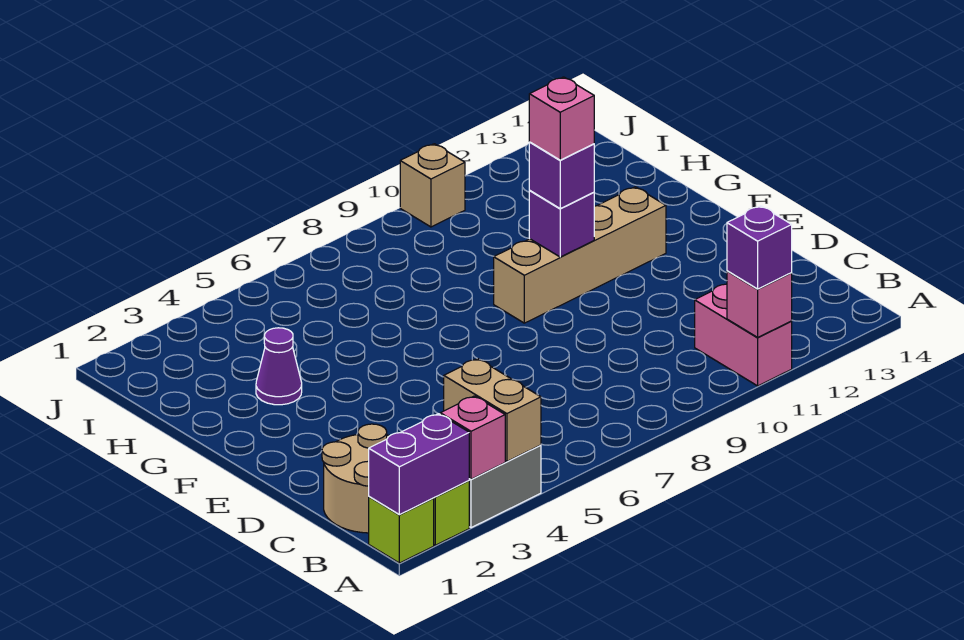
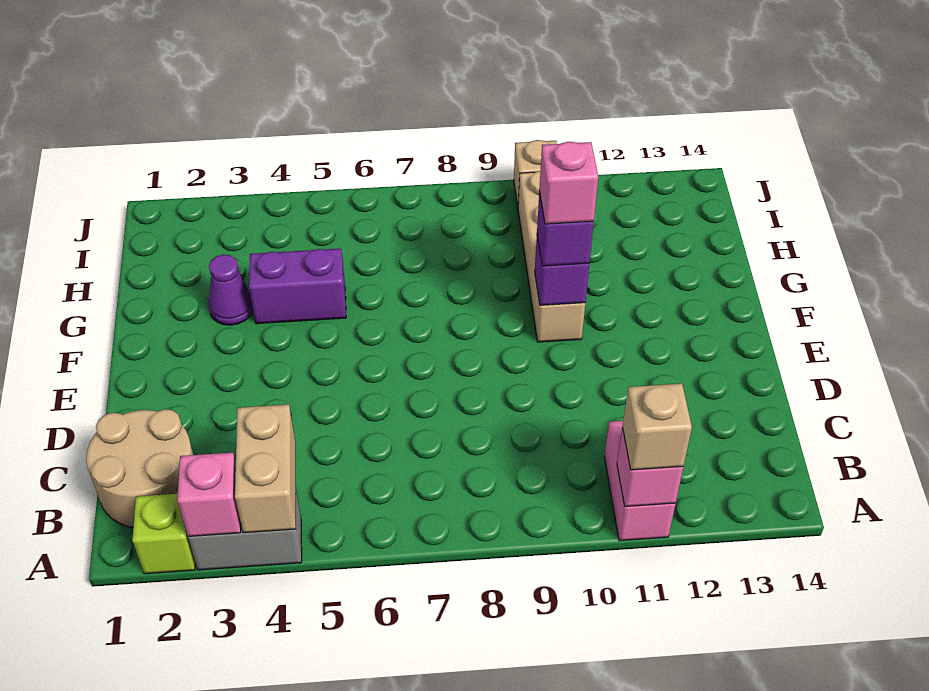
lime 1x1 brick [369,497,434,563] -> none
purple 1x2 brick [369,414,469,515] -> purple 1x2 brick moved to [249,248,346,324]
purple 1x1 brick [727,206,792,289] -> tan 1x1 brick [623,383,692,470]
tan 1x4 brick [494,187,666,323] -> tan 1x4 brick turned to [518,171,585,342]

